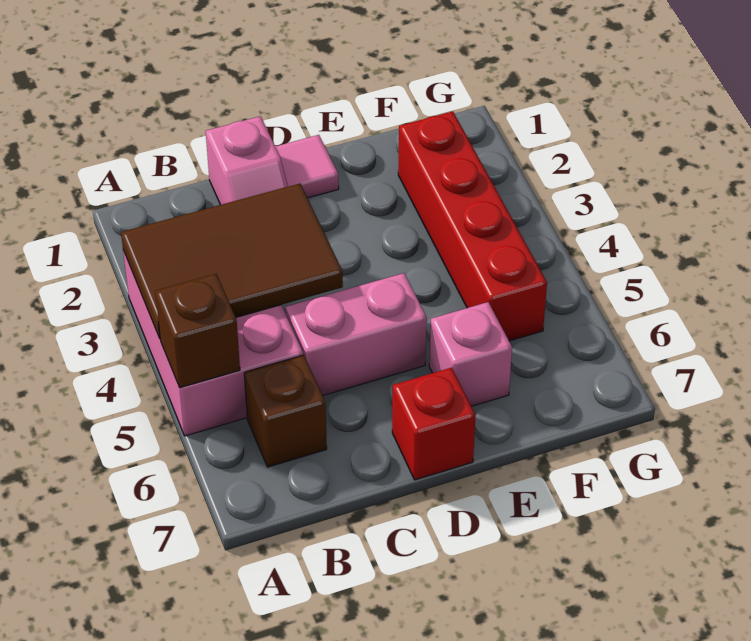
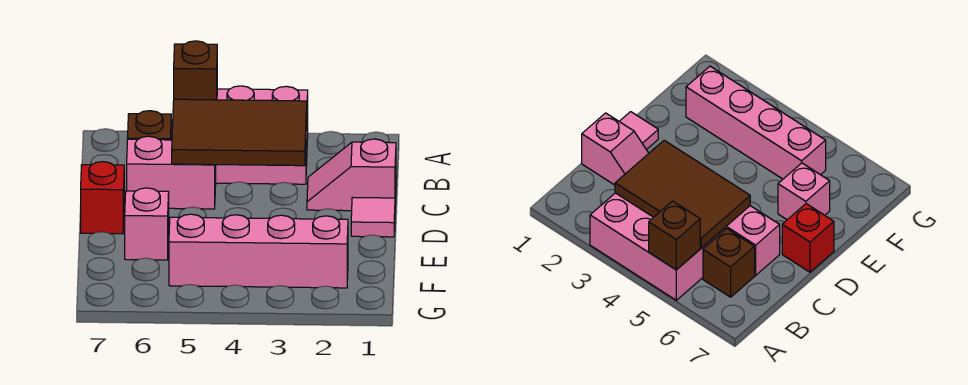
brown 2x3 tile [121,183,343,339] -> brown 2x3 tile turned to [172,99,307,166]
pink 1x2 brick [286,273,427,395] -> pink 1x2 brick turned to [127,136,216,209]
red 1x4 brick [398,111,547,341] -> pink 1x4 brick [169,214,348,288]

